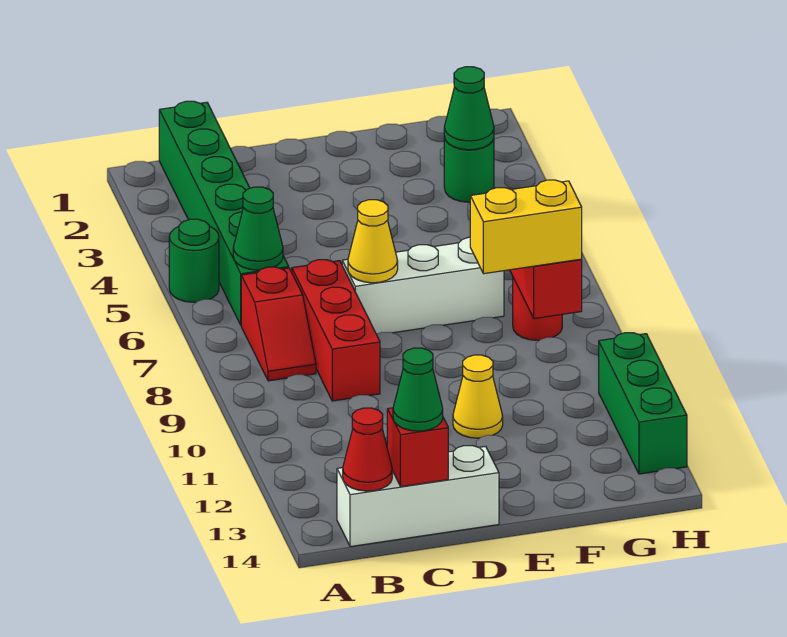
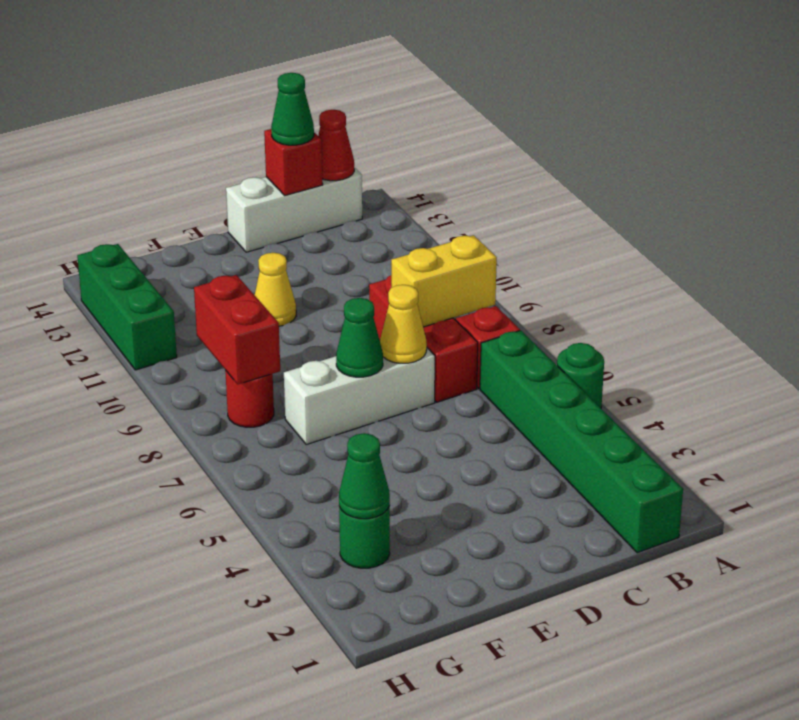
green 1x1 cone [233,187,283,270] -> green 1x1 cone moved to [336,298,383,377]
yellow 1x2 brick [470,180,582,274] -> yellow 1x2 brick moved to [391,235,497,327]

